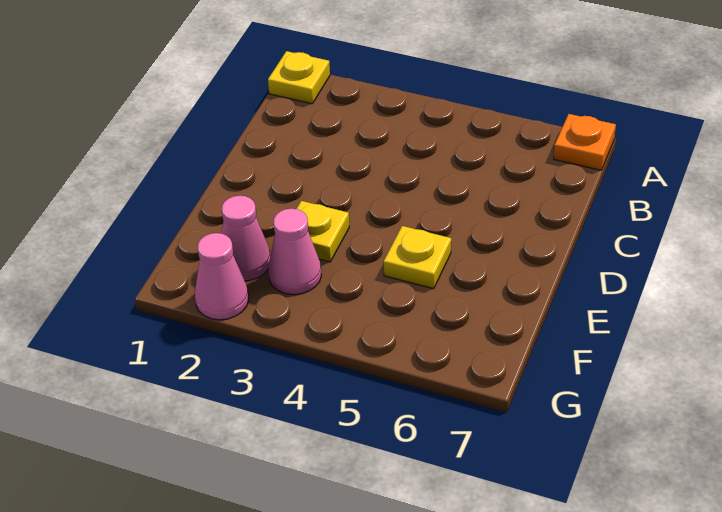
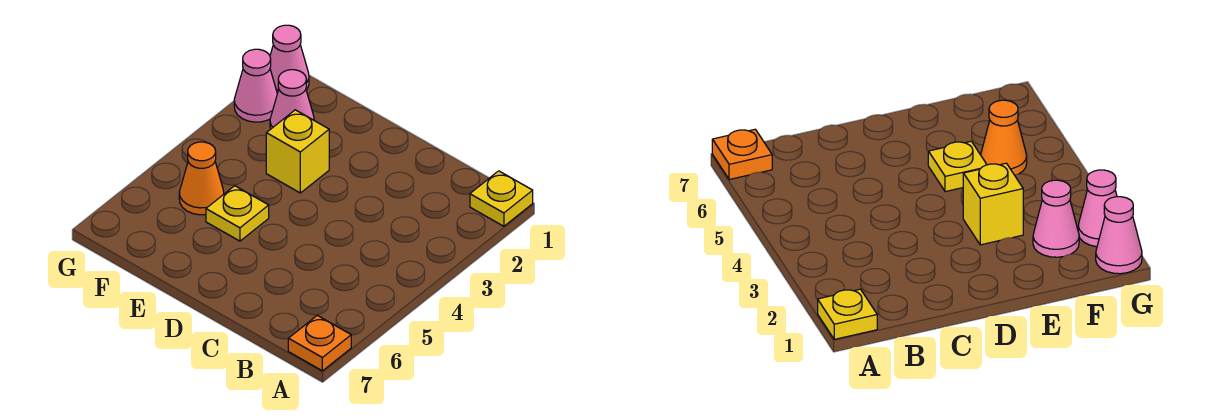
yellow 1x1 plate [297,201,349,262] -> yellow 1x1 brick [266,110,329,193]
pink 1x1 cone [268,208,321,295] -> pink 1x1 cone moved to [270,25,309,93]
none -> orange 1x1 cone [179,142,224,215]

